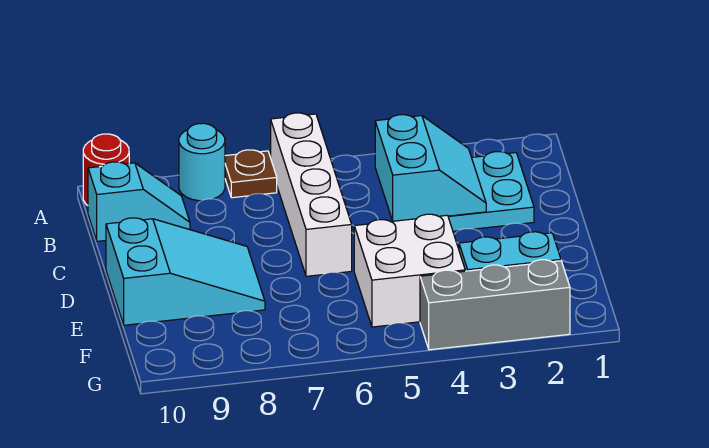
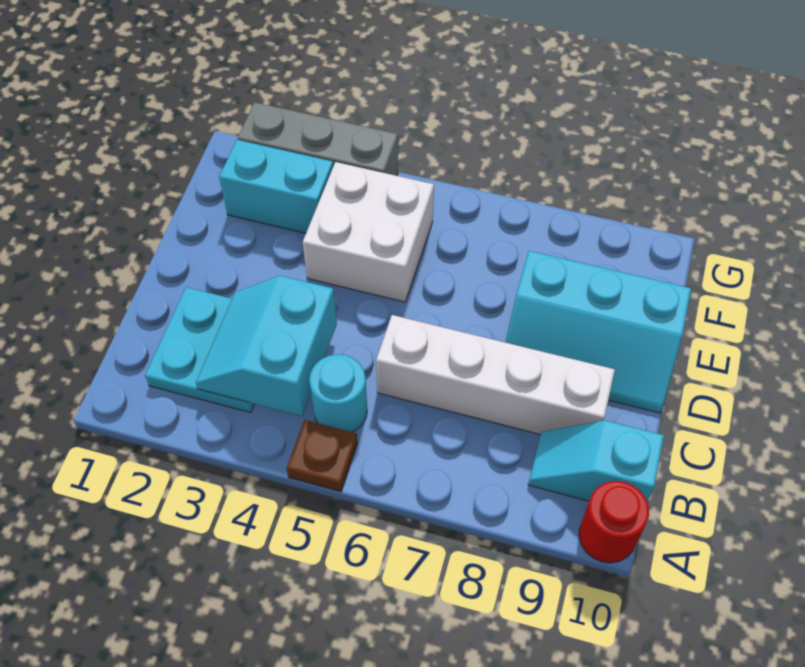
white 1x4 brick [271,113,352,276] -> white 1x4 brick turned to [376,315,615,435]
brown 1x1 plate [225,150,277,198] -> brown 1x1 plate moved to [287,420,358,492]
cyan 1x1 round brick [179,123,225,201] -> cyan 1x1 round brick moved to [309,354,367,432]
cyan 2x3 slope [106,218,265,325] -> cyan 2x3 slope turned to [505,251,691,413]

